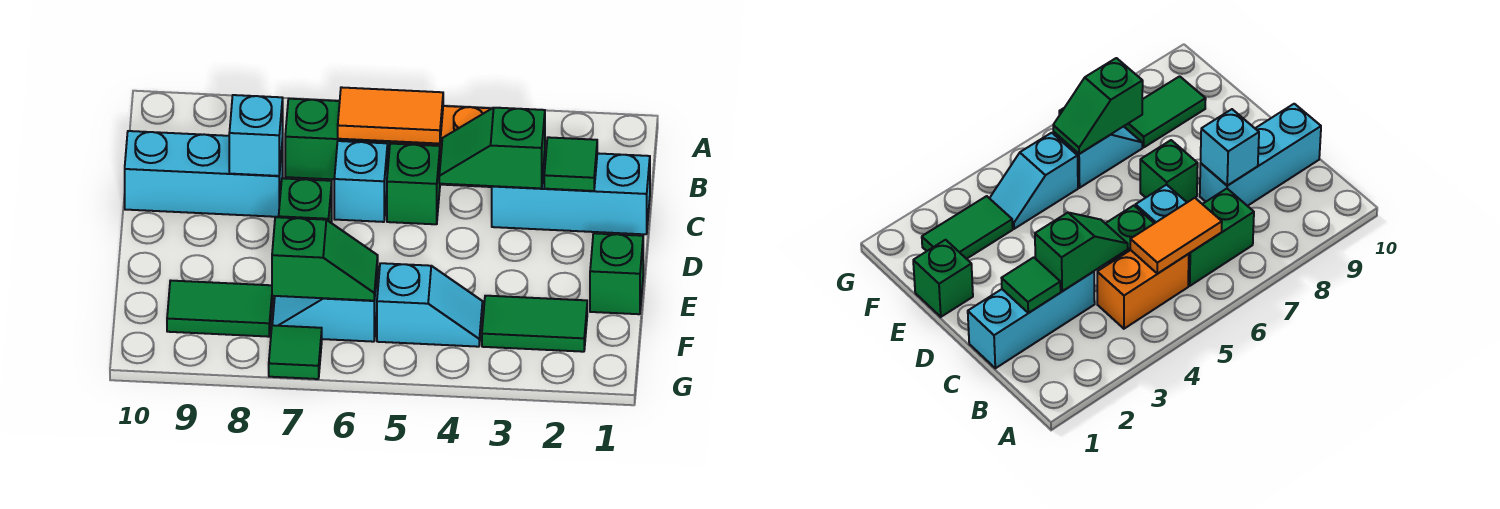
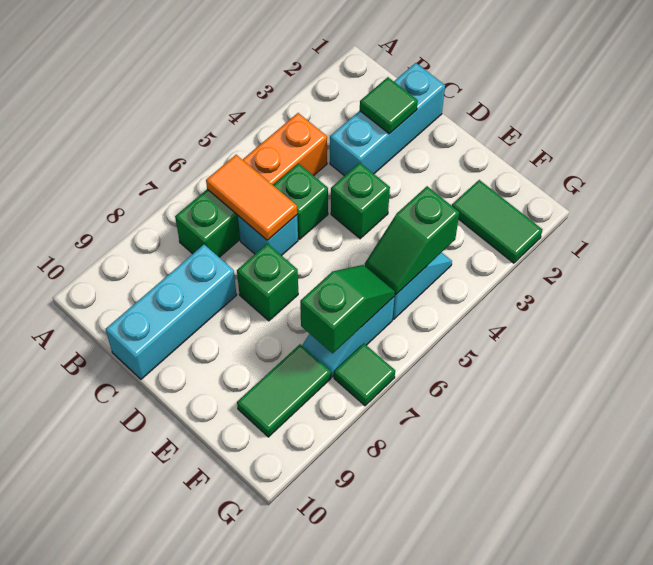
orange 1x2 tile [338,87,443,144] -> orange 1x2 tile turned to [206,155,297,240]
green 1x2 slope [439,108,545,188] -> green 1x2 slope moved to [365,186,459,294]
cyan 1x1 brick [229,95,283,176] -> none
green 1x1 brick [590,233,643,314] -> green 1x1 brick moved to [331,163,390,239]
green 1x2 tile [482,296,587,352] -> green 1x2 tile turned to [452,180,543,263]

